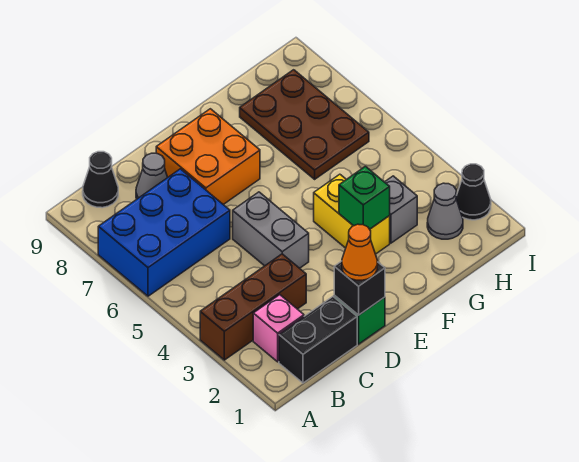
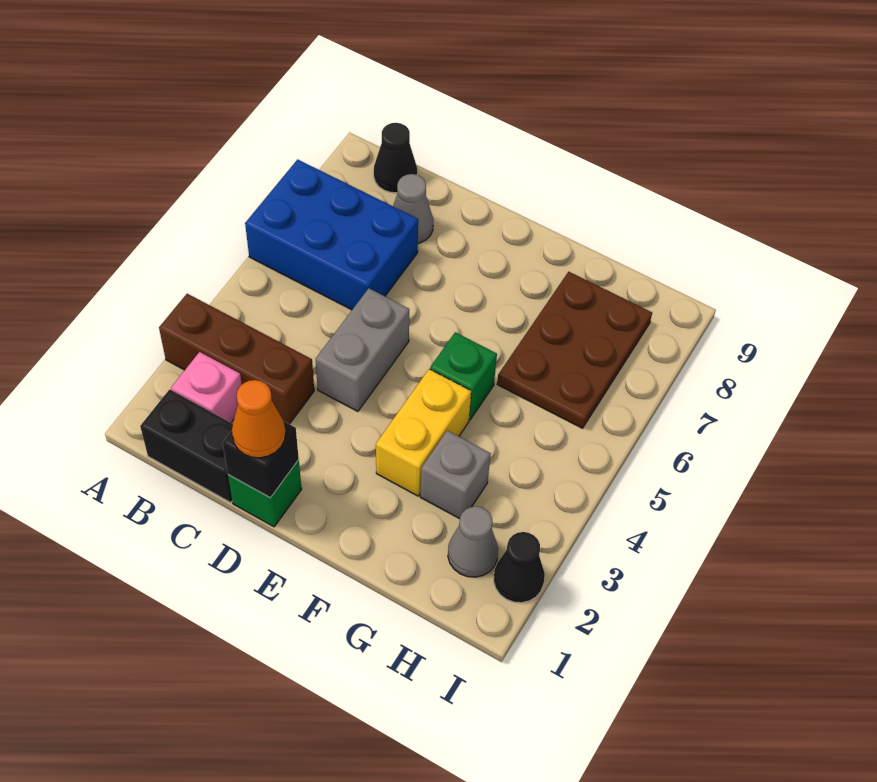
orange 2x2 brick [156,109,260,205] -> none
green 1x1 brick [339,166,390,229] -> green 1x1 brick moved to [430,332,497,420]

